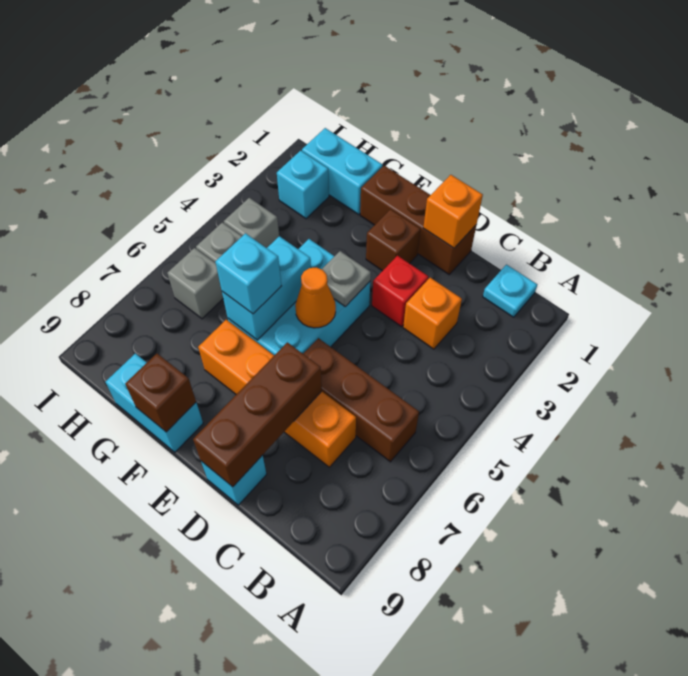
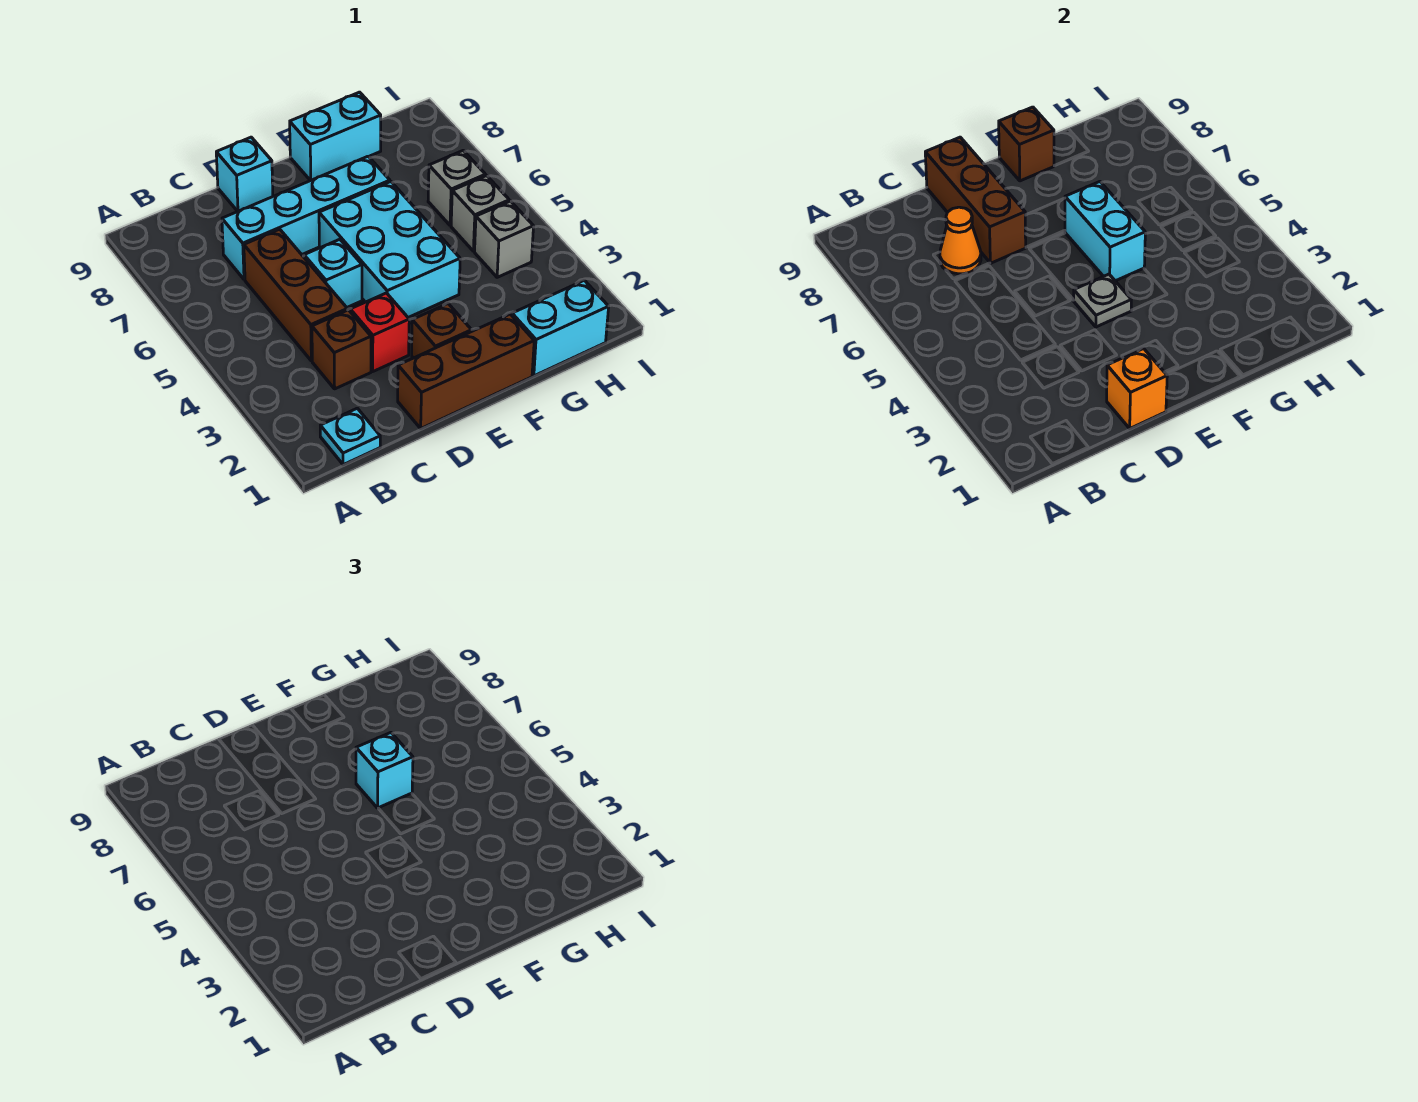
brown 1x3 brick [303,338,419,462] -> brown 1x3 brick turned to [244,229,347,361]
orange 1x1 brick [403,278,462,349] -> brown 1x1 brick [312,310,371,389]
orange 1x4 brick [198,320,356,467] -> cyan 1x4 brick [222,156,390,280]
orange 1x1 cone [295,267,336,328] -> orange 1x1 cone moved to [940,207,981,274]
cyan 1x1 brick [277,151,329,219] -> cyan 1x1 brick moved to [304,239,362,307]

